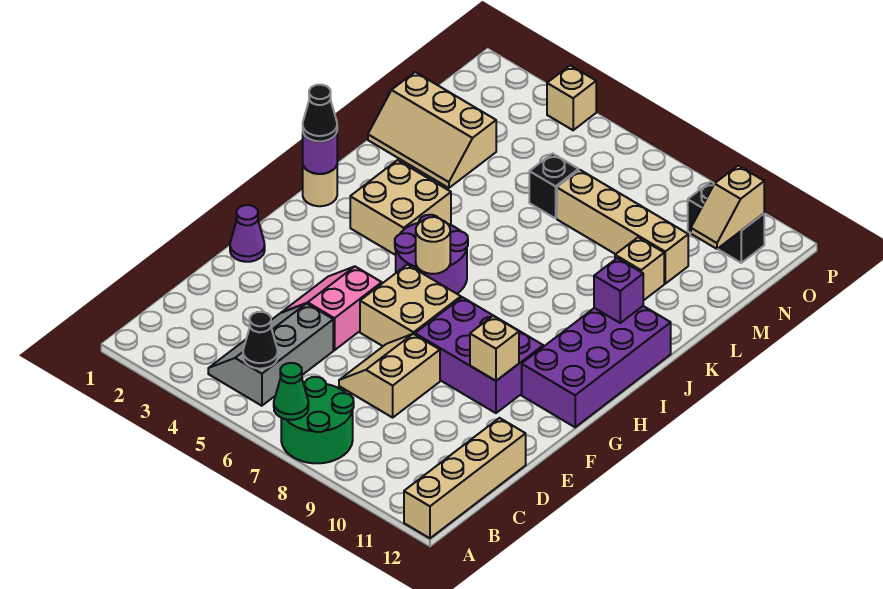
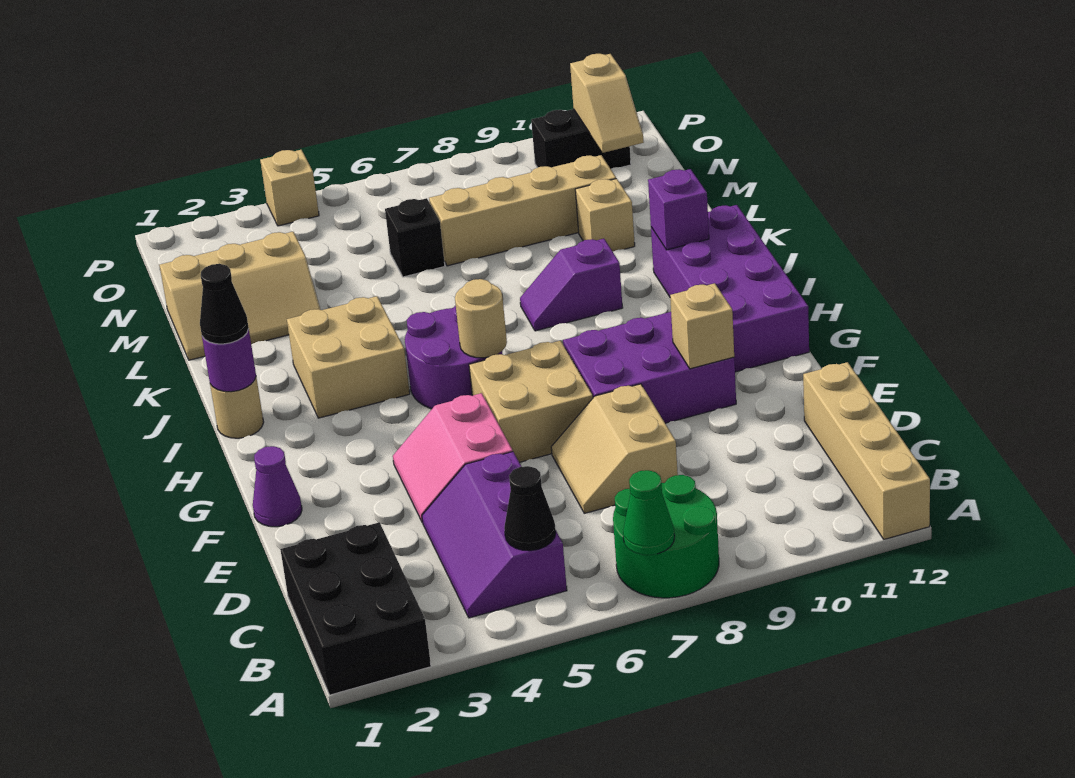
none -> black 2x3 brick [280,522,431,695]
grey 2x3 slope [208,303,333,406] -> purple 2x3 slope [422,452,567,618]
none -> purple 1x2 slope [520,239,623,331]

